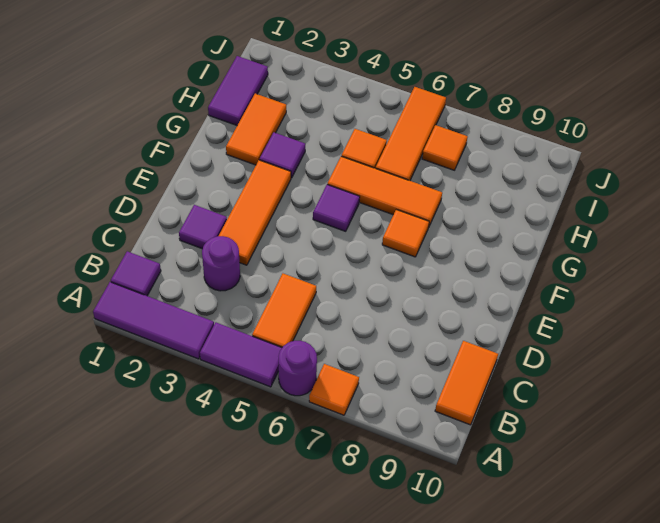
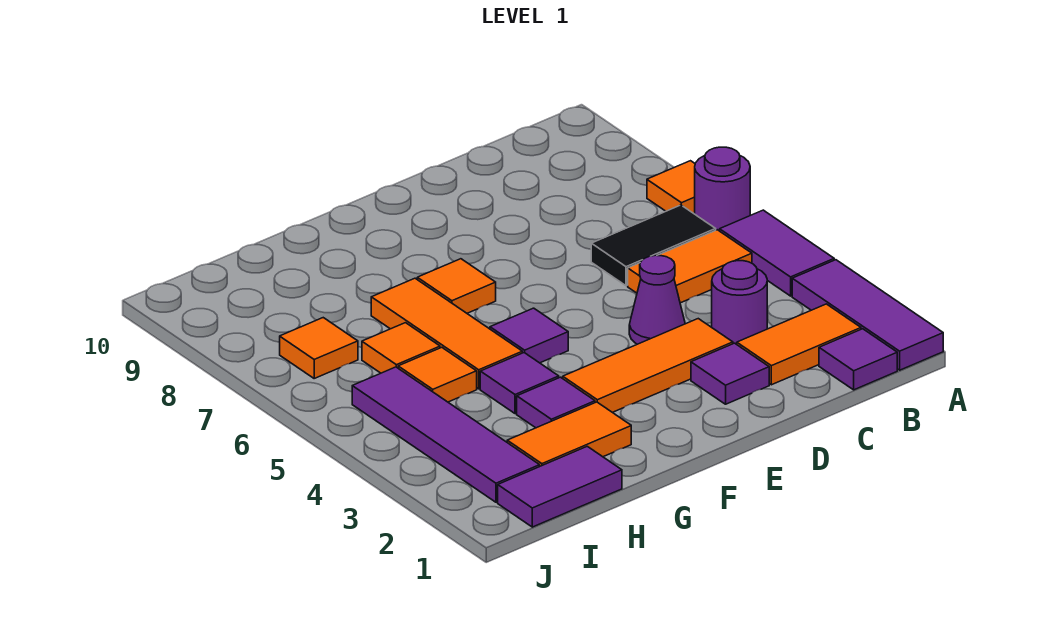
none -> black 1x2 tile [591,205,716,286]
orange 1x2 tile [435,341,498,425] -> orange 1x2 tile moved to [737,304,861,385]
none -> purple 1x1 cone [629,255,685,344]
none -> purple 1x1 tile [480,353,559,414]
orange 1x3 tile [376,87,446,181] -> orange 1x1 tile [362,323,440,373]
none -> purple 1x4 tile [352,367,540,502]

